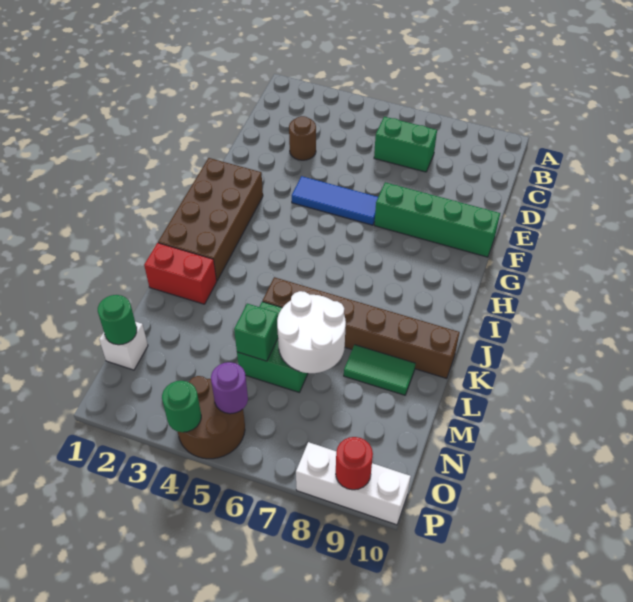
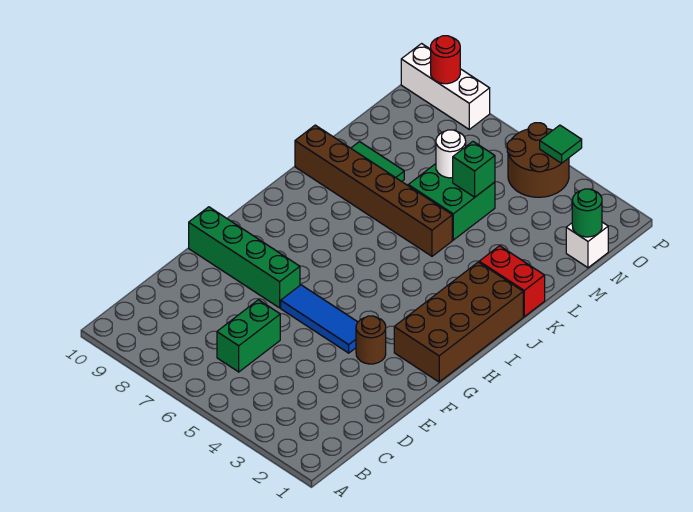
green 1x2 brick [374,117,437,172] -> green 1x2 brick turned to [217,300,280,372]
brown 1x1 round brick [289,116,316,160] -> brown 1x1 round brick moved to [356,316,386,364]
white 2x2 round brick [277,291,346,373] -> white 1x1 round brick [436,130,466,178]
purple 1x1 round brick [211,362,248,414] -> none
green 1x1 round brick [162,381,201,432] -> green 1x1 tile [540,125,582,163]

